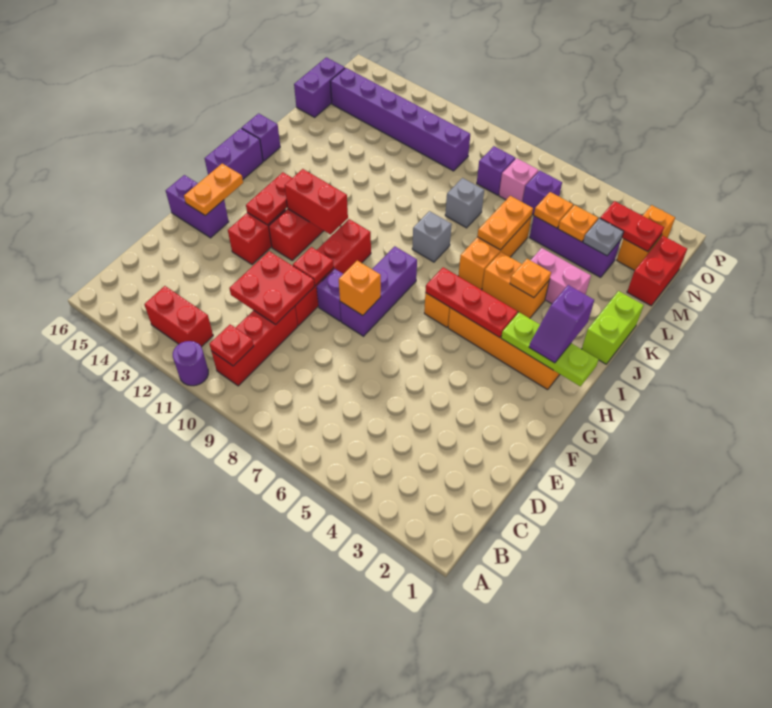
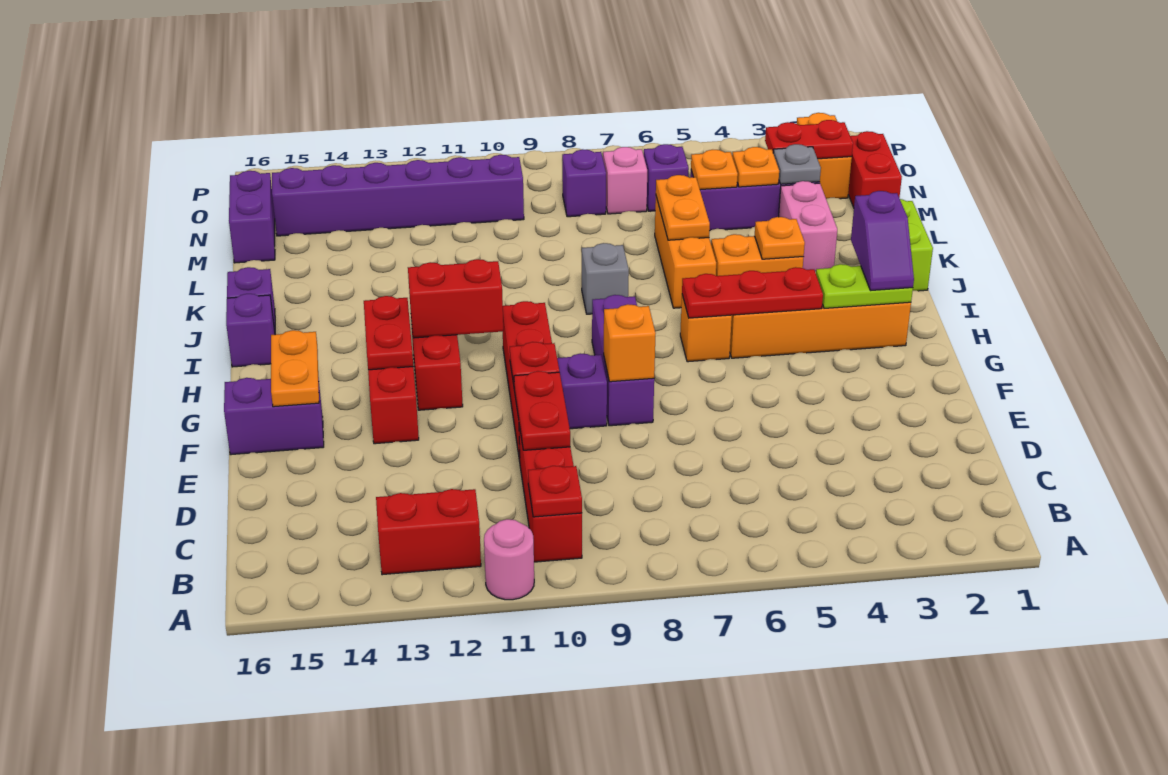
purple 1x1 round brick [173,341,208,386] -> pink 1x1 round brick [484,519,534,600]
red 2x2 plate [229,251,315,325] -> red 1x2 plate [514,371,570,450]
lime 1x3 plate [501,312,599,386] -> lime 1x2 plate [816,264,913,308]
purple 1x2 brick [205,128,263,179] -> purple 1x1 brick [226,294,275,367]
pink 1x2 brick [531,248,591,304] -> pink 1x2 brick turned to [779,181,837,271]
grey 1x1 brick [445,178,484,228] -> none

